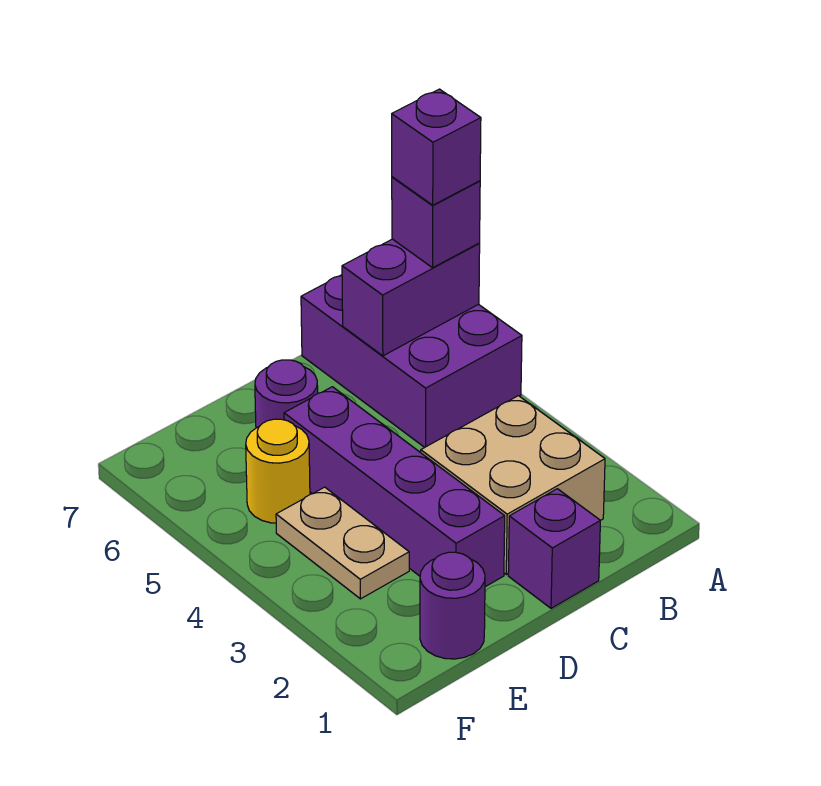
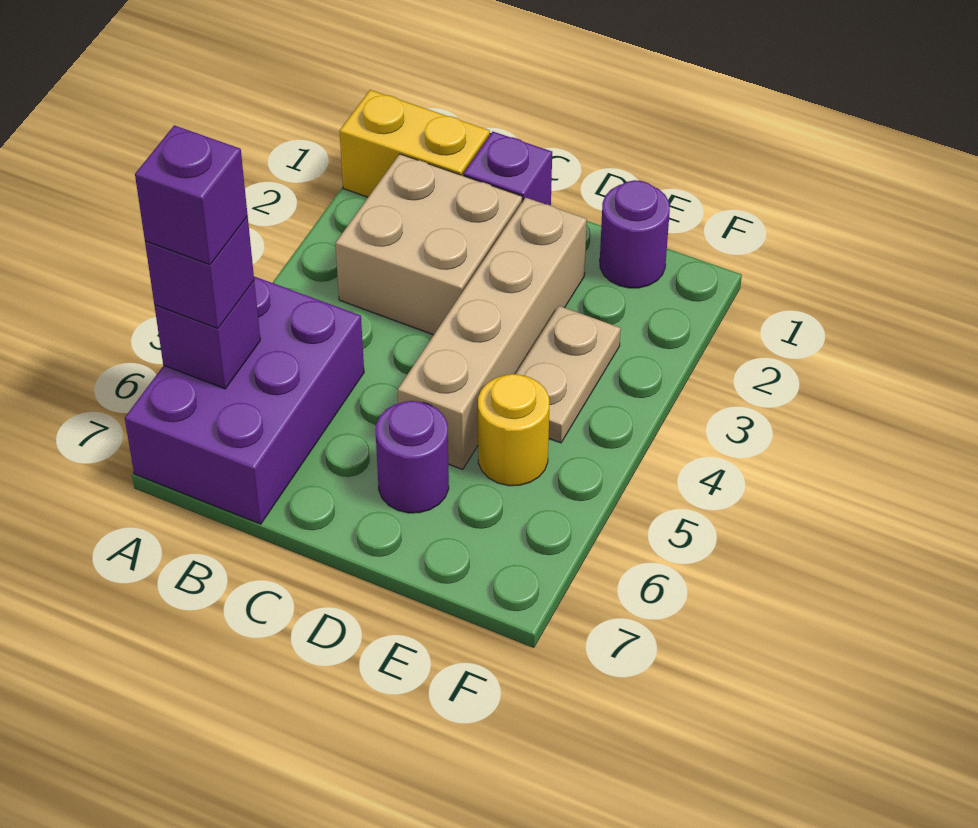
none -> yellow 1x2 brick [340,90,490,197]
purple 1x2 brick [342,239,480,356] -> purple 1x1 brick [155,281,260,389]
purple 1x4 brick [284,387,505,587] -> tan 1x4 brick [398,198,587,469]

